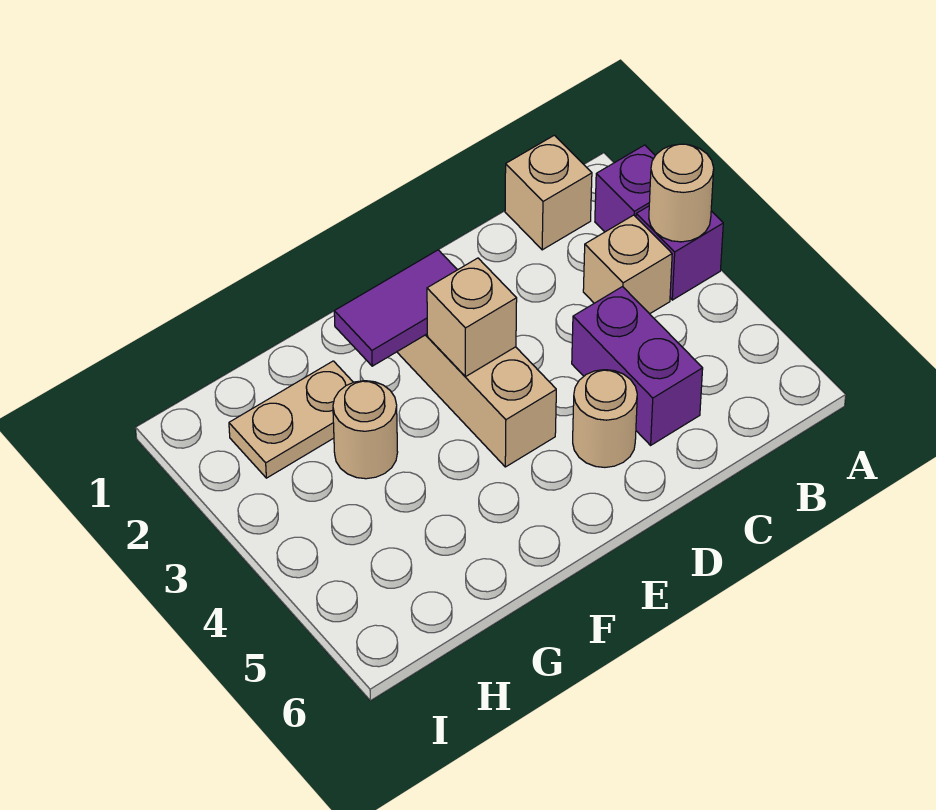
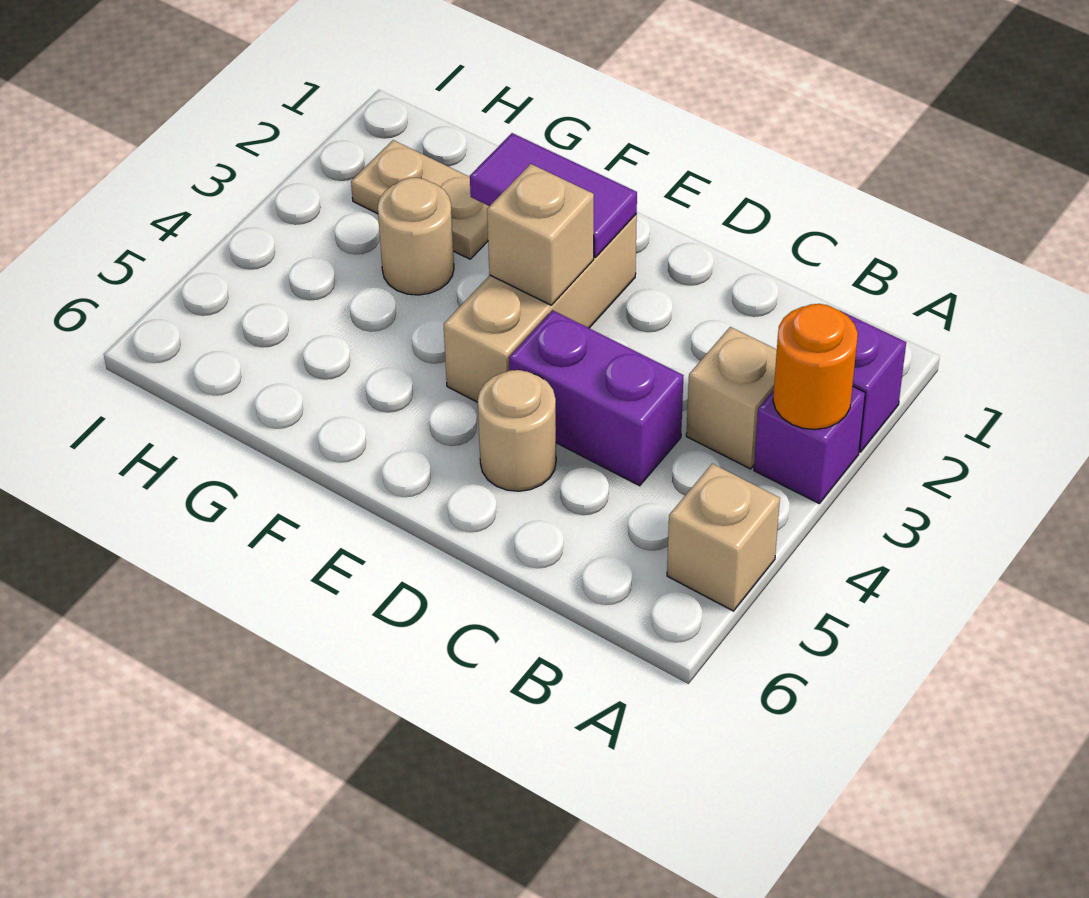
tan 1x1 round brick [649,144,714,242] -> orange 1x1 round brick [773,304,858,430]
tan 1x1 brick [505,135,592,250] -> tan 1x1 brick moved to [667,464,780,611]
purple 1x2 brick [572,287,703,445] -> purple 1x2 brick turned to [509,310,684,486]

